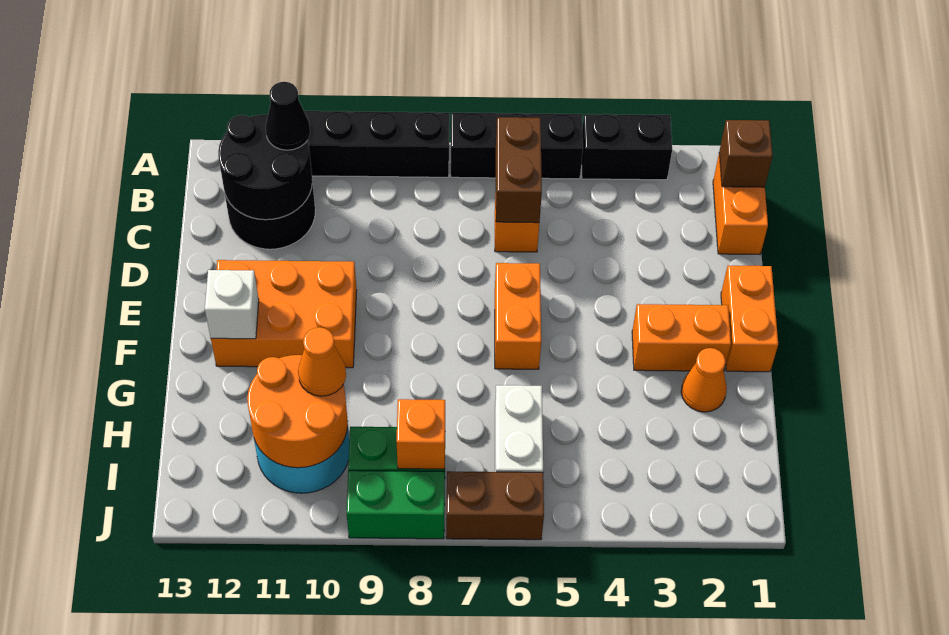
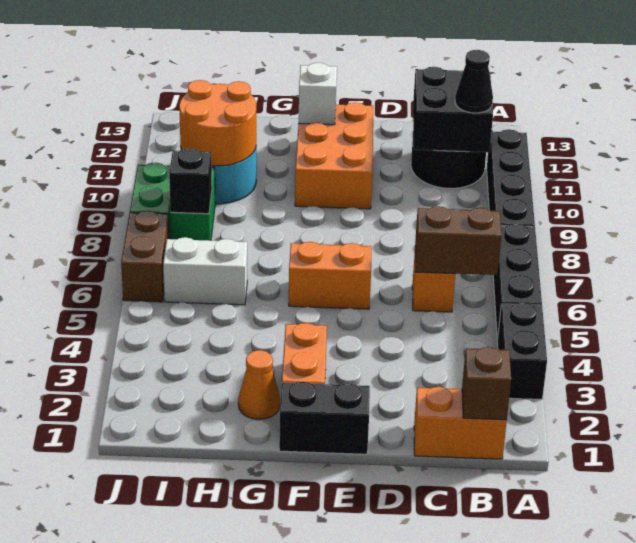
black 2x2 round brick [218,115,312,220] -> black 2x2 brick [413,67,493,152]
orange 1x2 brick [721,265,778,372] -> black 1x2 brick [279,382,370,454]
orange 1x1 cone [298,327,346,396] -> none
orange 1x1 brick [397,399,445,469] -> black 1x1 brick [169,148,212,214]

